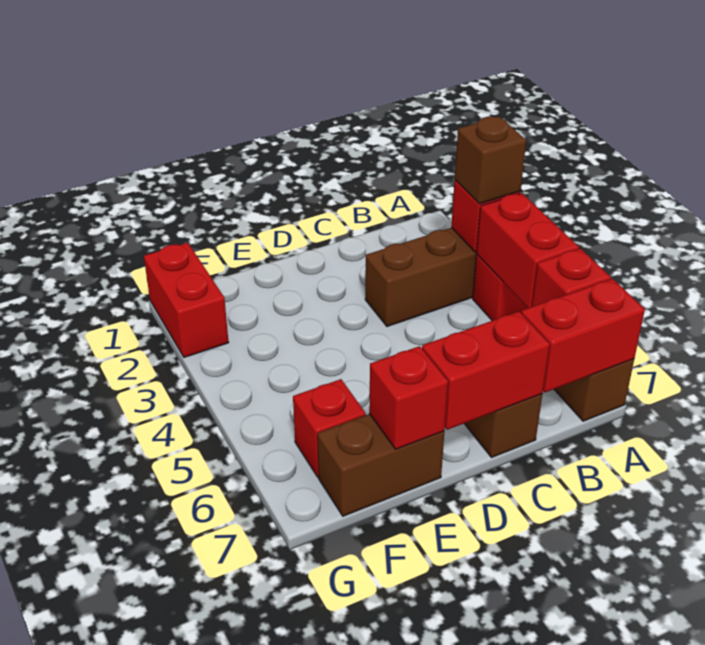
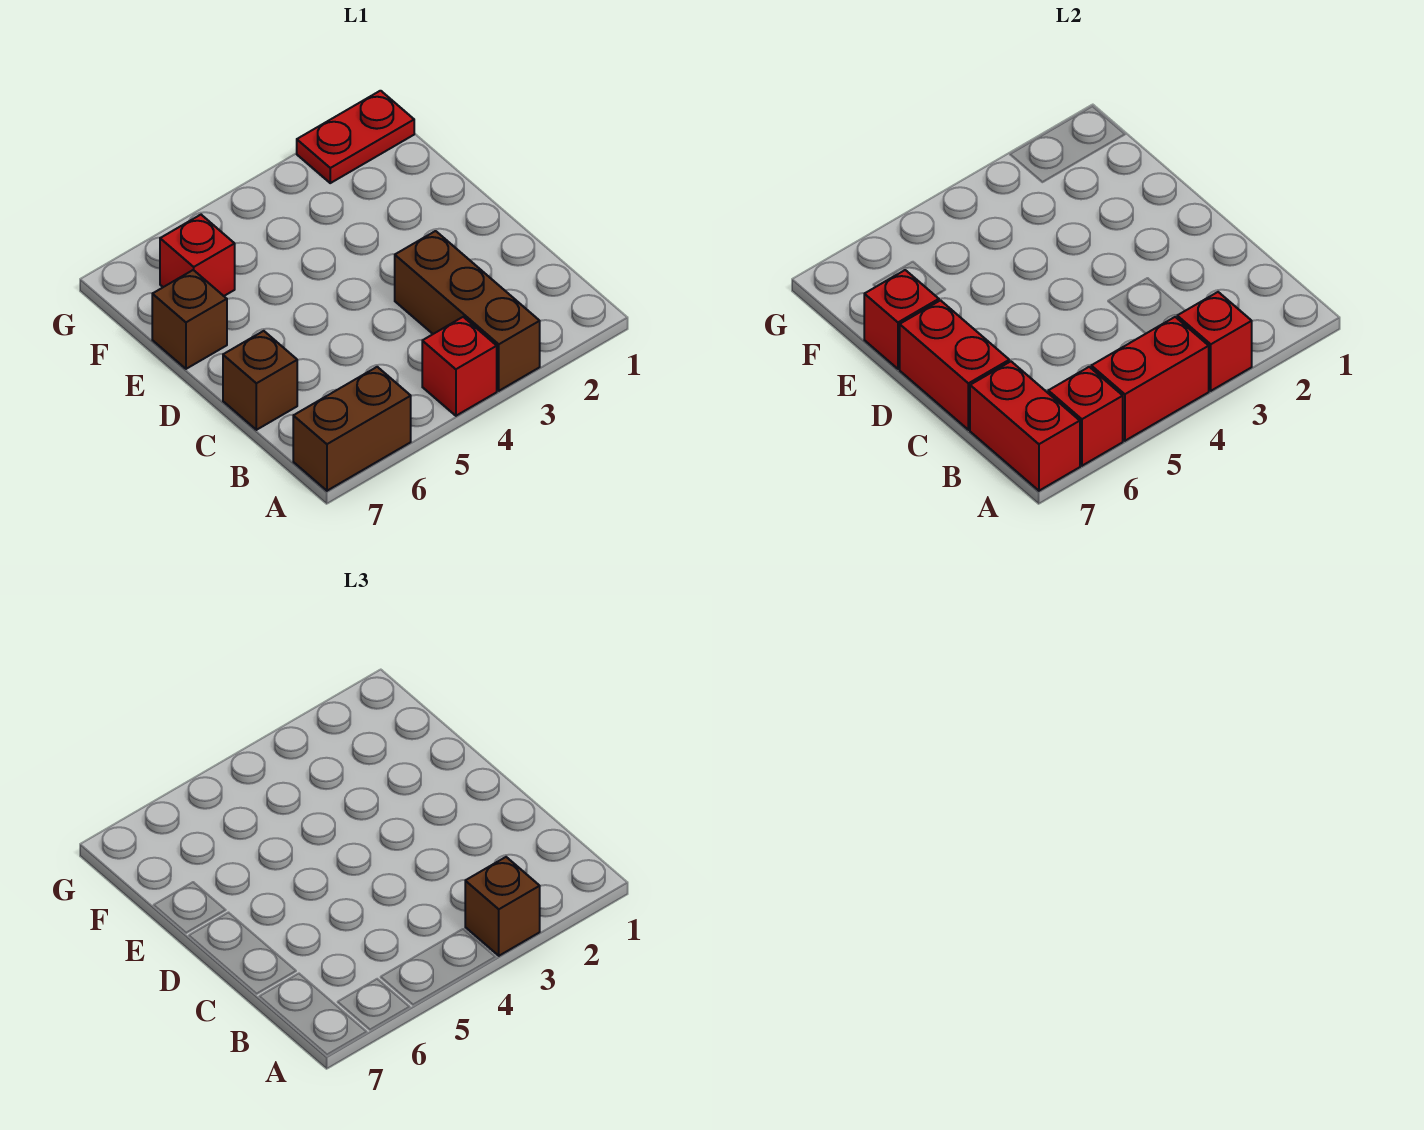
brown 1x2 brick [317,414,444,516] -> brown 1x1 brick [152,270,227,369]
red 1x2 brick [144,243,229,357] -> red 1x2 plate [297,91,414,183]

